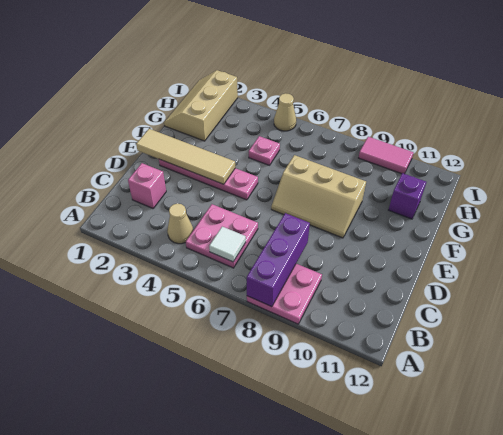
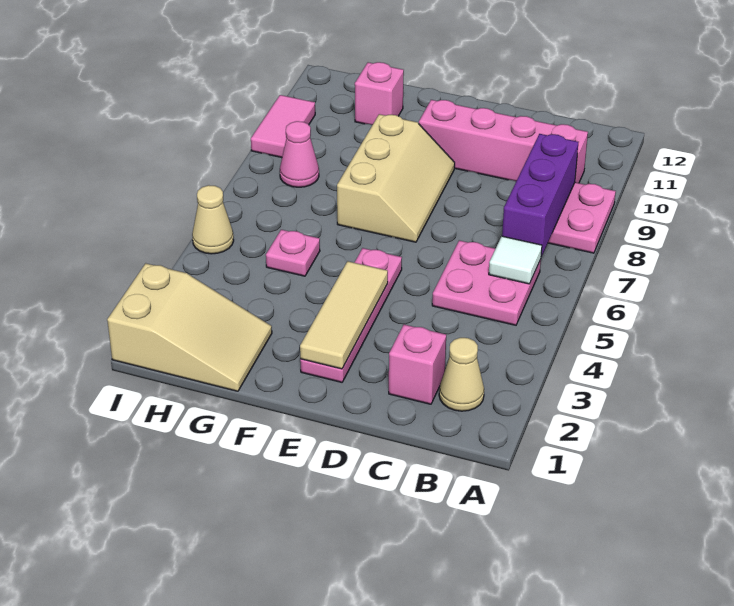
purple 1x3 brick [247,213,310,307] -> purple 1x3 brick turned to [502,134,578,257]
tan 1x1 cone [167,204,193,244] -> tan 1x1 cone moved to [439,338,484,411]
none -> pink 1x4 brick [419,100,588,183]
tan 1x4 tile [136,129,235,184] -> tan 1x3 tile [300,261,388,369]
tan 2x3 slope [164,70,238,141] -> tan 2x3 slope turned to [107,263,272,391]
purple 1x1 brick [389,173,426,219] -> pink 1x1 brick [355,62,404,125]
none -> pink 1x1 cone [280,121,319,187]

